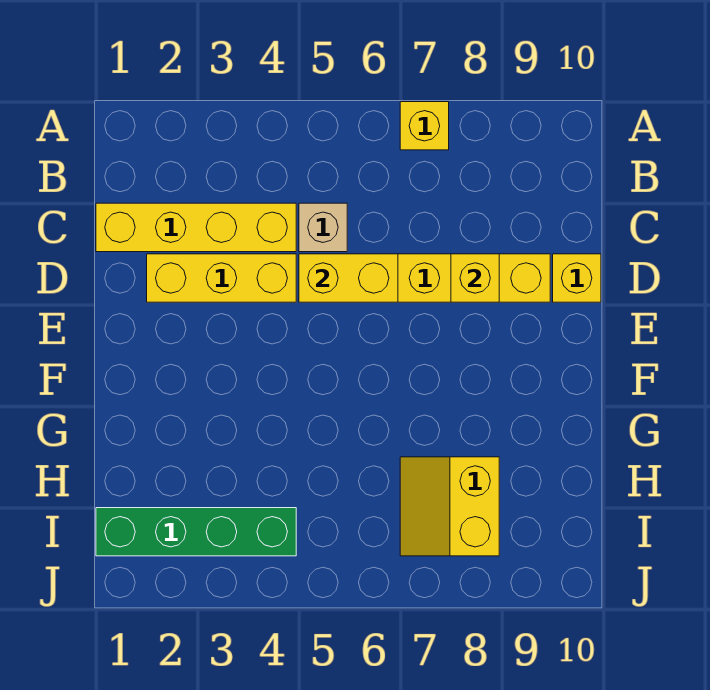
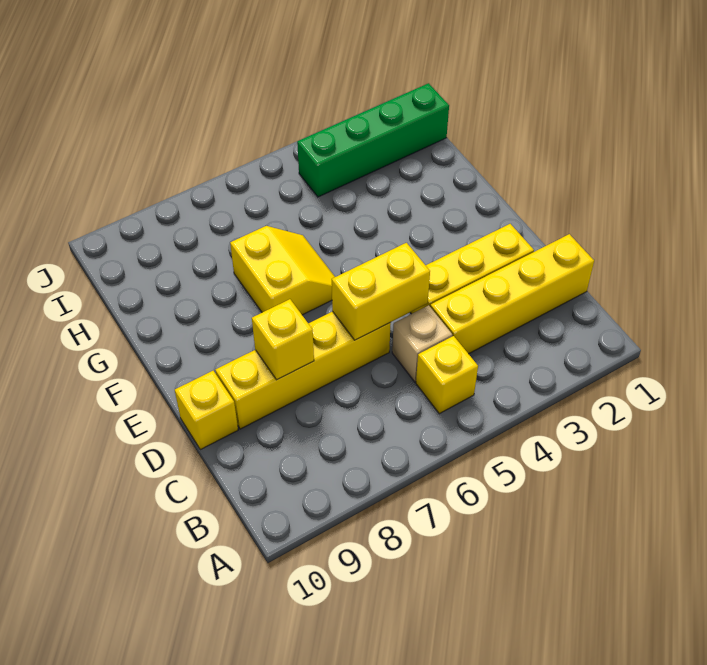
yellow 1x1 brick [400,102,449,150] -> yellow 1x1 brick moved to [416,336,478,414]
yellow 2x2 slope [400,457,499,556] -> yellow 2x2 slope moved to [230,226,335,315]

